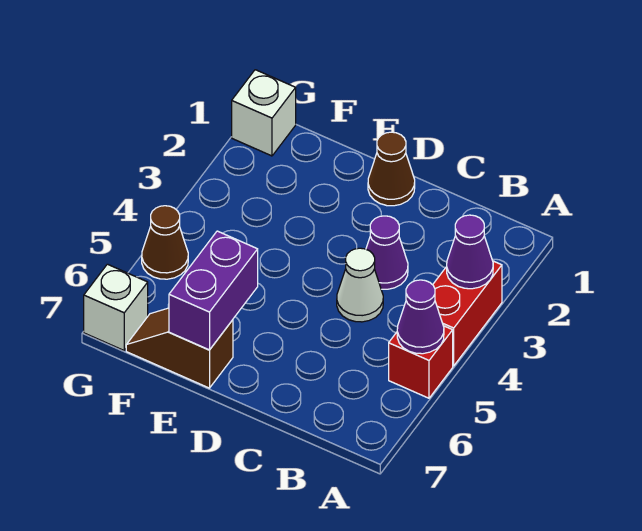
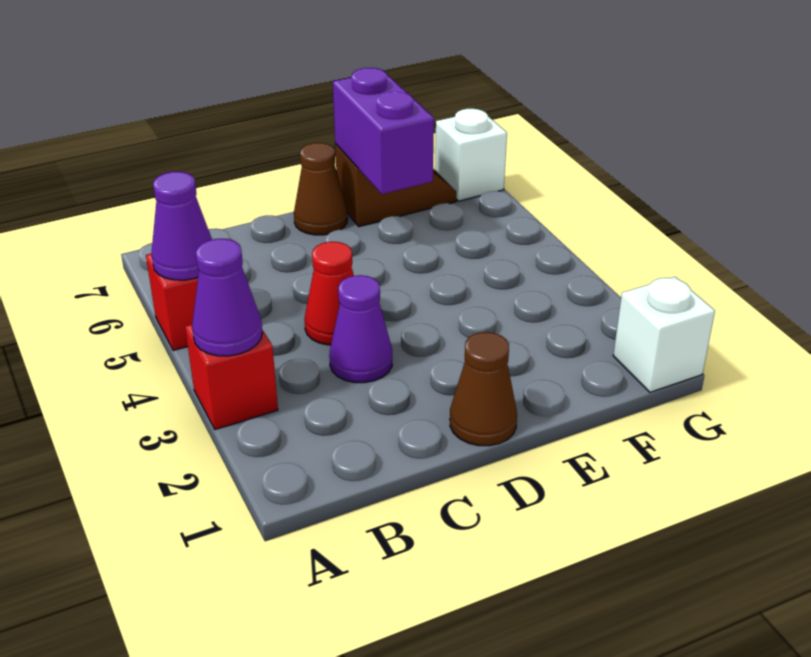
red 1x2 brick [433,261,502,366] -> red 1x1 brick [185,324,278,430]
white 1x1 cone [337,248,383,322] -> red 1x1 cone [305,242,354,345]
brown 1x1 cone [142,206,188,279] -> brown 1x1 cone moved to [294,143,348,235]

